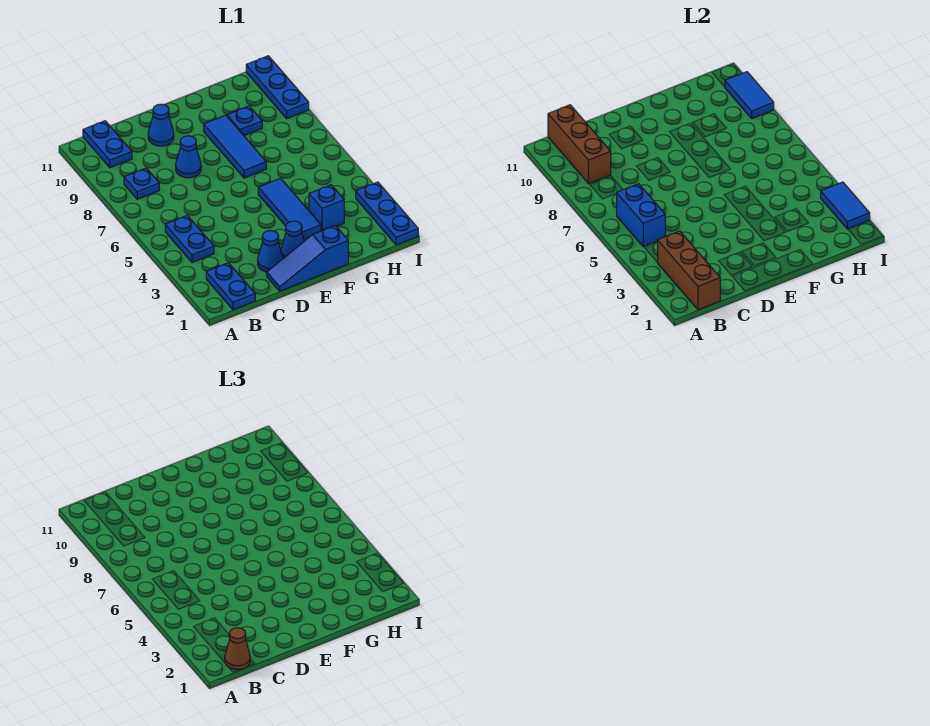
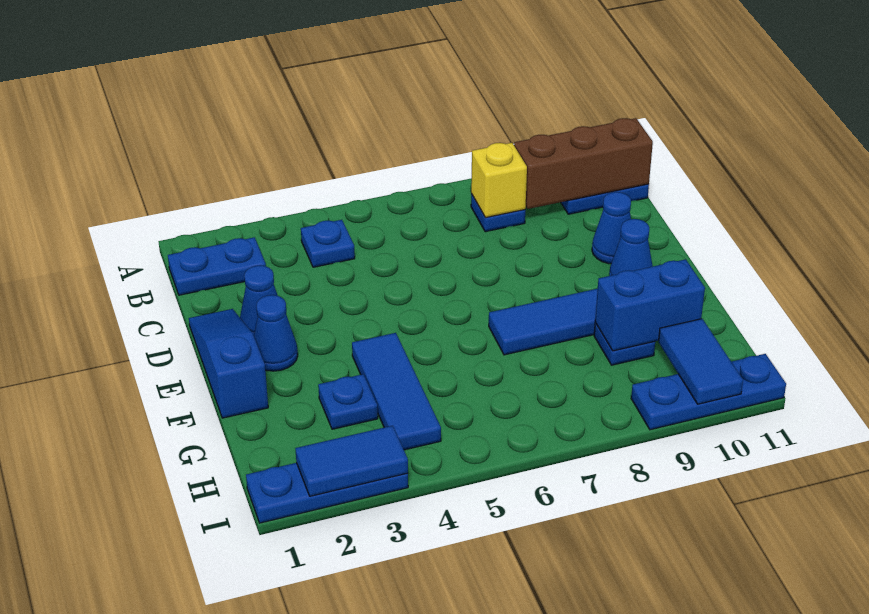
brown 1x3 brick [658,231,720,310] -> none
brown 1x1 cone [225,628,250,670] -> none
blue 1x2 plate [165,215,214,262] -> blue 1x1 plate [301,220,355,267]
blue 1x2 brick [617,184,665,247] -> blue 1x2 brick moved to [595,259,705,351]
none -> yellow 1x1 brick [471,143,527,218]
blue 1x1 cone [176,136,201,178] -> blue 1x1 cone moved to [609,219,653,276]
blue 1x3 tile [258,178,321,239] -> blue 1x3 tile turned to [352,333,441,450]
blue 1x1 brick [309,185,344,231] -> blue 1x1 plate [318,374,378,429]
blue 1x2 tile [725,72,774,118] -> blue 1x2 tile turned to [659,319,743,404]

